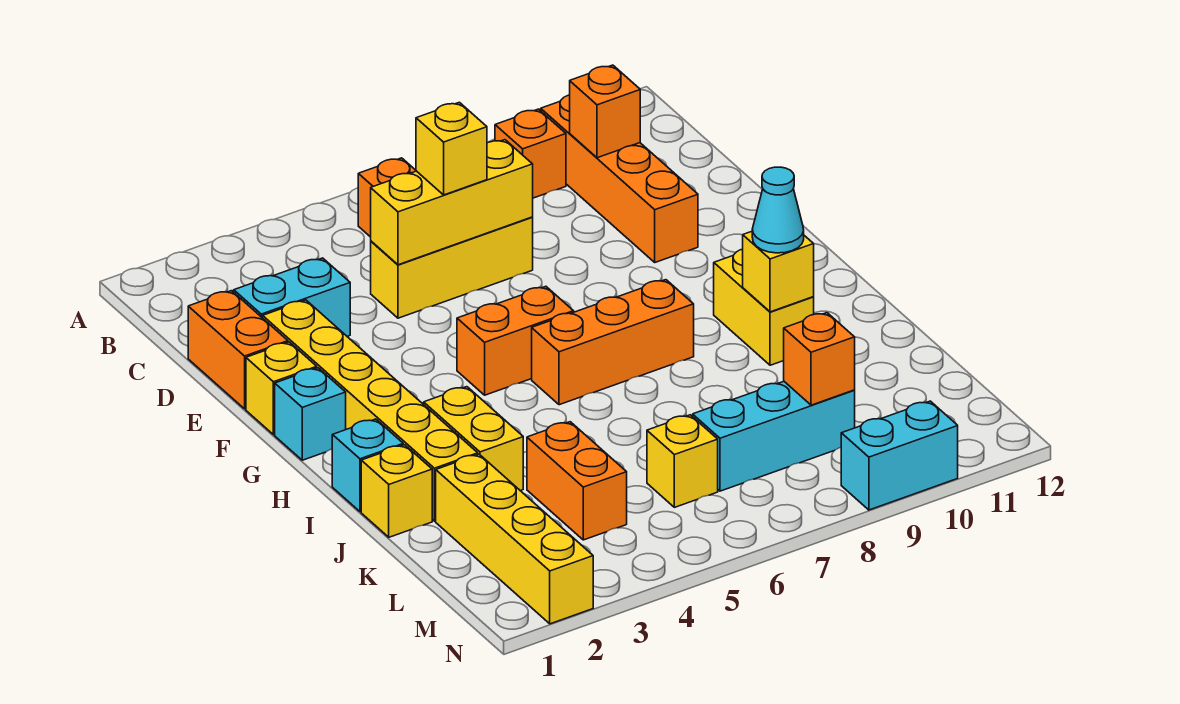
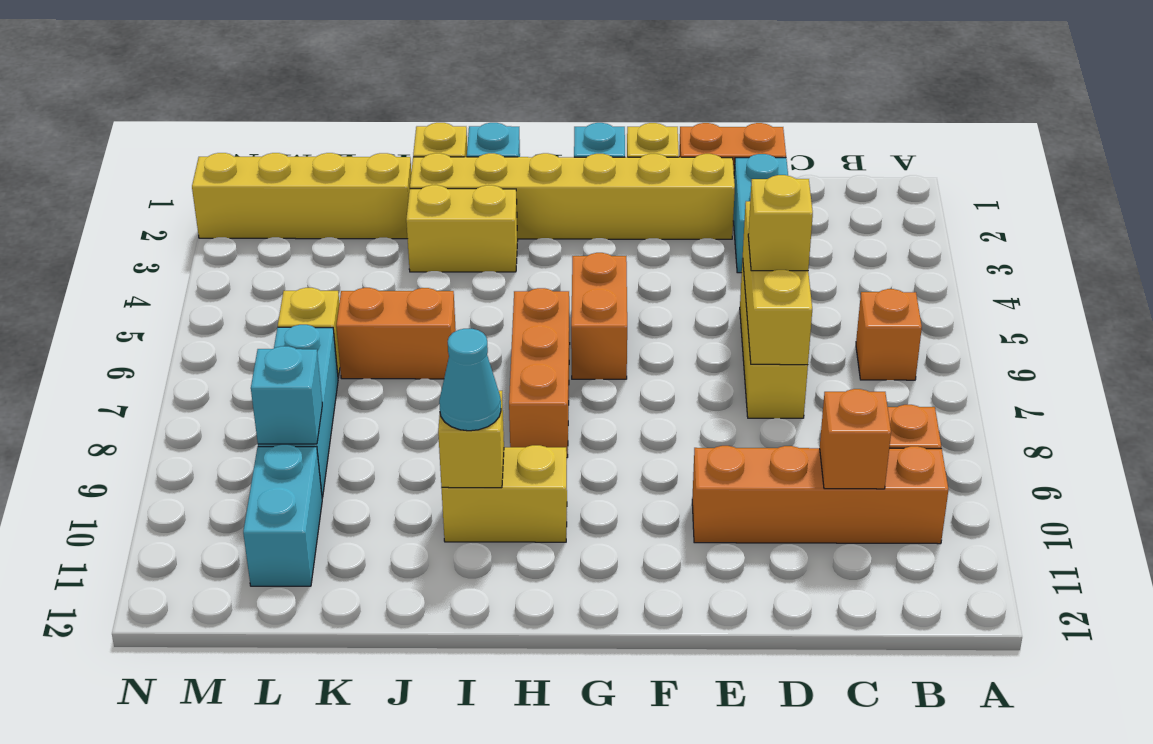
orange 1x2 brick [527,422,627,540] -> orange 1x2 brick moved to [336,288,456,379]
orange 1x1 brick [784,313,855,405] -> cyan 1x1 brick [251,346,322,444]
cyan 1x2 brick [841,401,958,510] -> cyan 1x2 brick moved to [243,444,322,586]

